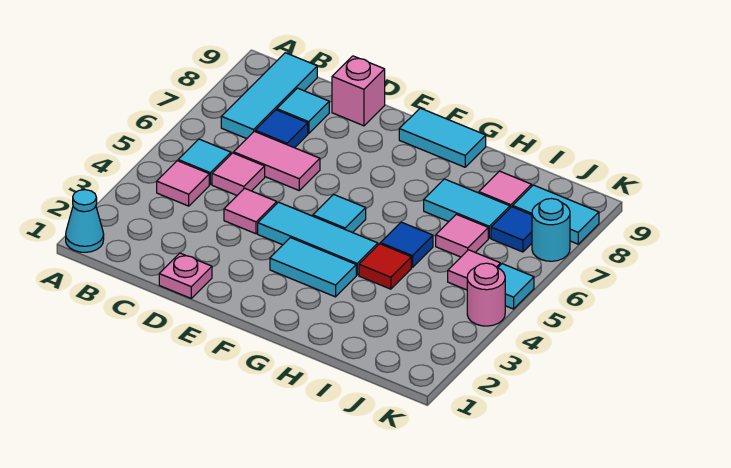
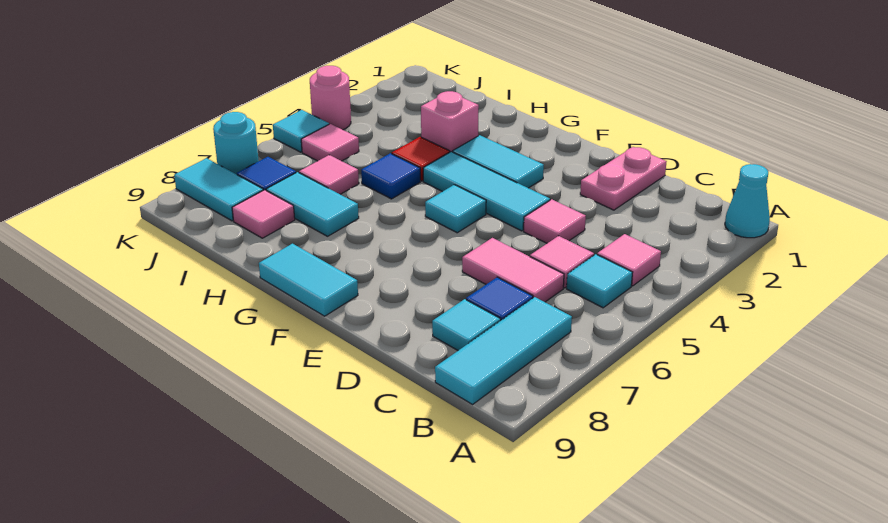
pink 1x1 plate [159,253,212,298] -> pink 1x2 plate [580,147,667,210]
pink 1x1 brick [332,56,385,126] -> pink 1x1 brick moved to [421,91,479,152]

